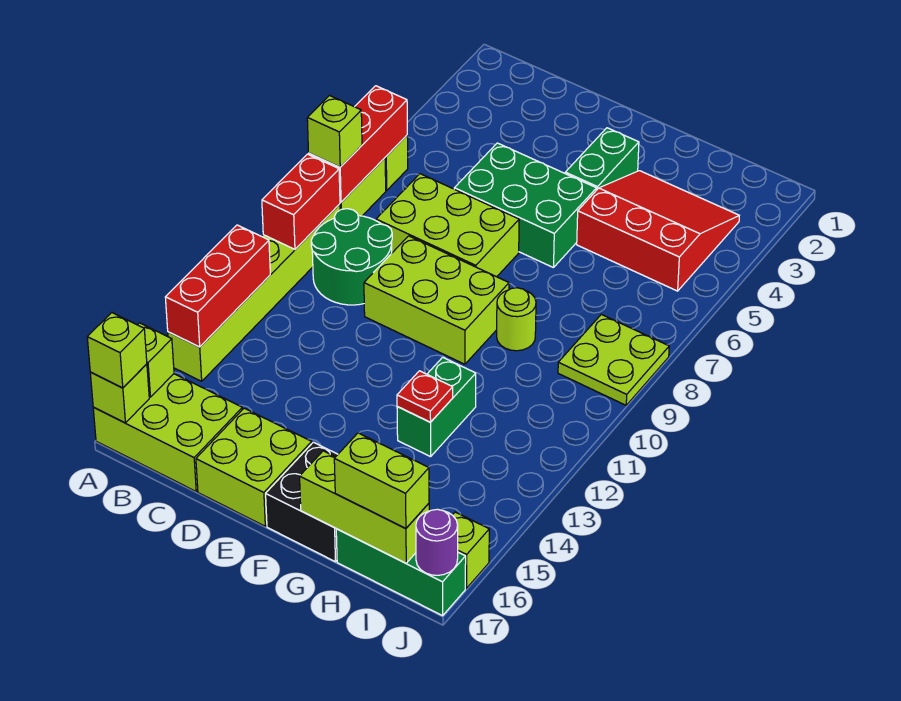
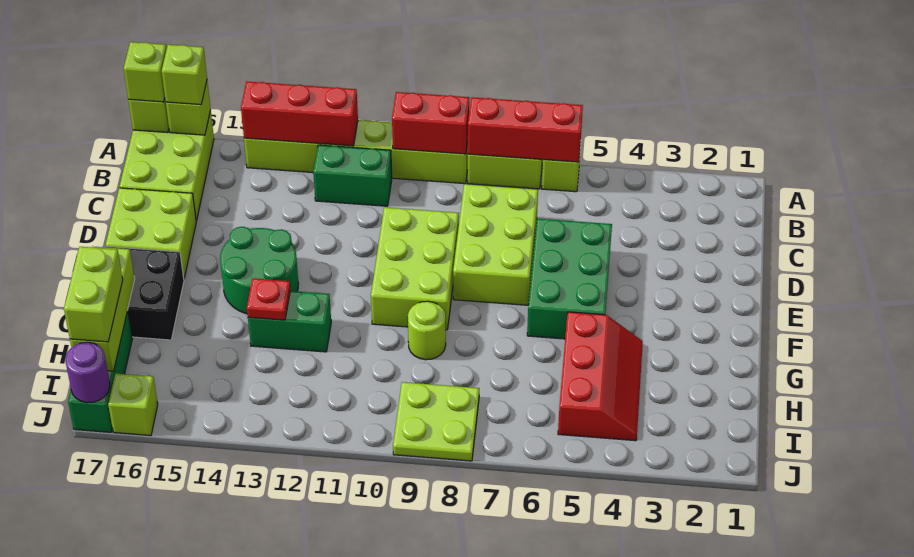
lime 1x1 brick [307,96,362,167] -> lime 1x1 brick moved to [162,45,207,105]
green 2x2 round brick [311,209,392,305] -> green 2x2 round brick moved to [220,227,299,314]
green 1x2 brick [565,128,639,190] -> green 1x2 brick moved to [313,145,392,206]
red 3x3 slope [577,171,739,291] -> red 2x3 slope [558,312,643,441]

